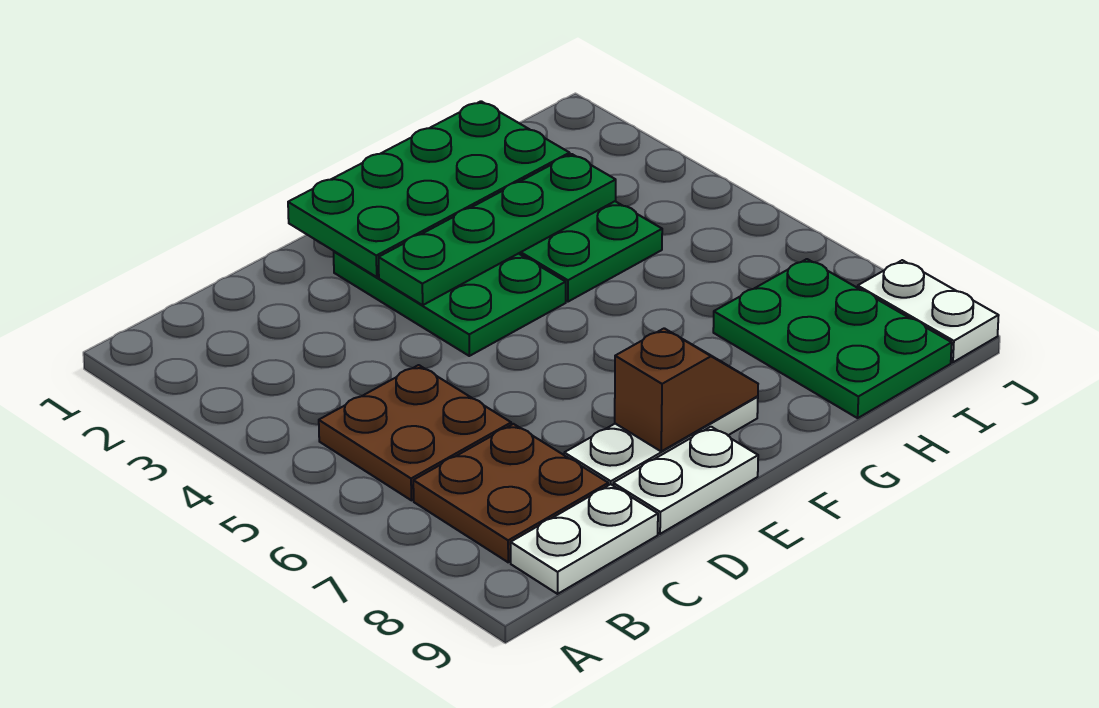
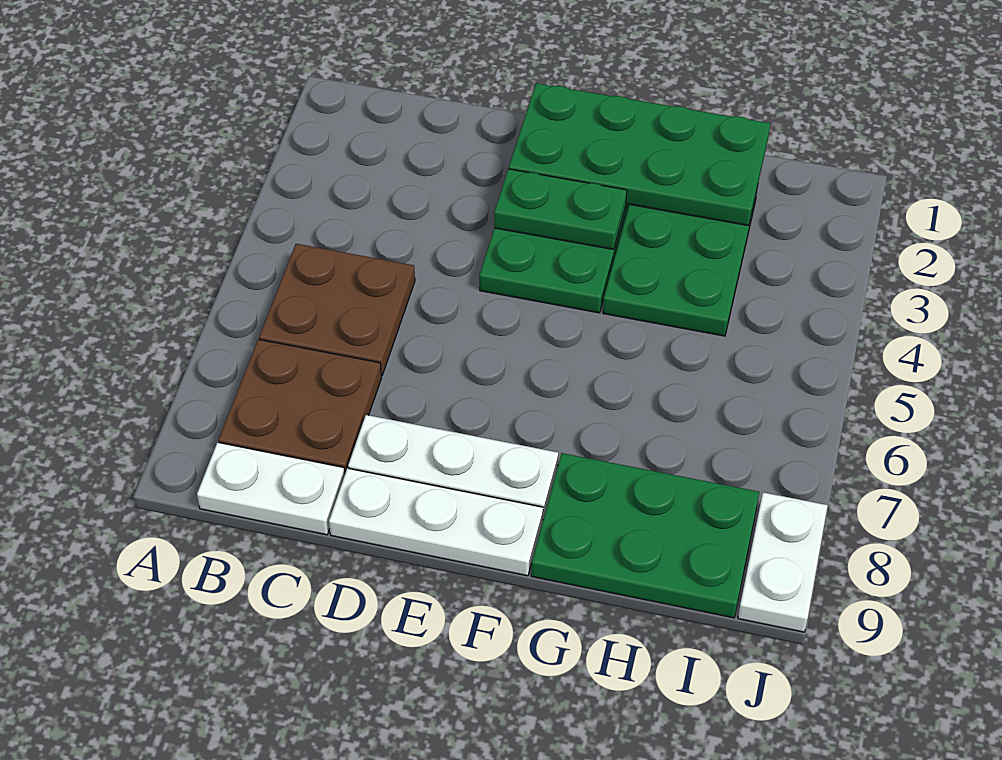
white 1x2 plate [613,427,758,534] -> white 1x3 plate [329,468,543,576]
green 1x4 plate [379,154,616,305] -> green 1x2 plate [494,169,627,249]
brown 1x2 slope [615,328,758,451] -> none
green 2x3 plate [713,259,952,418] -> green 2x3 plate turned to [531,453,759,618]

